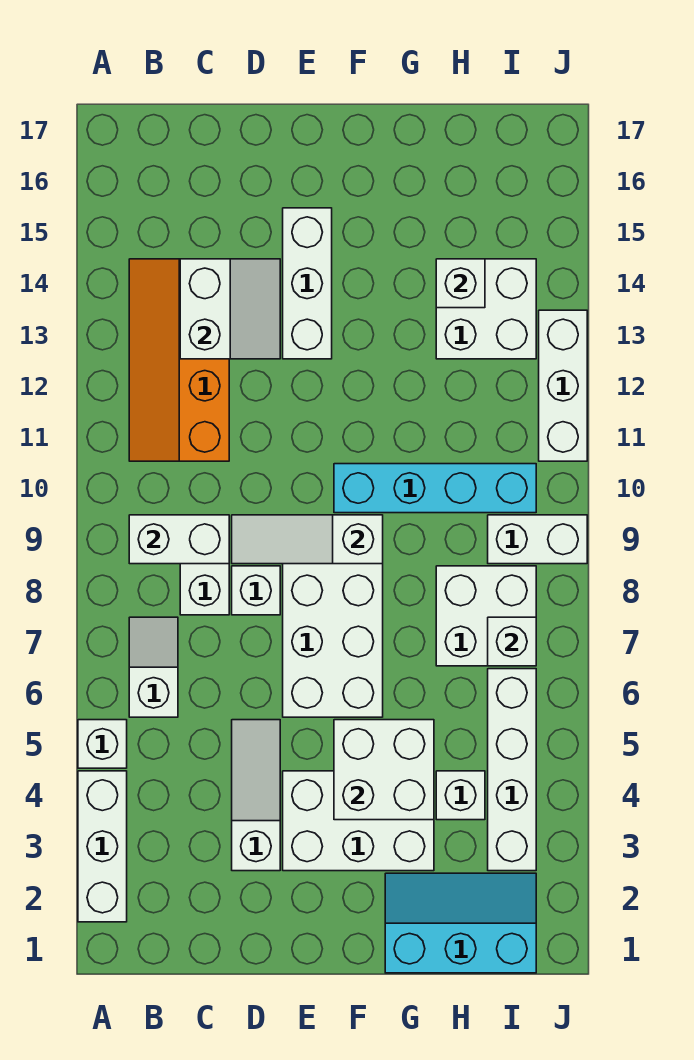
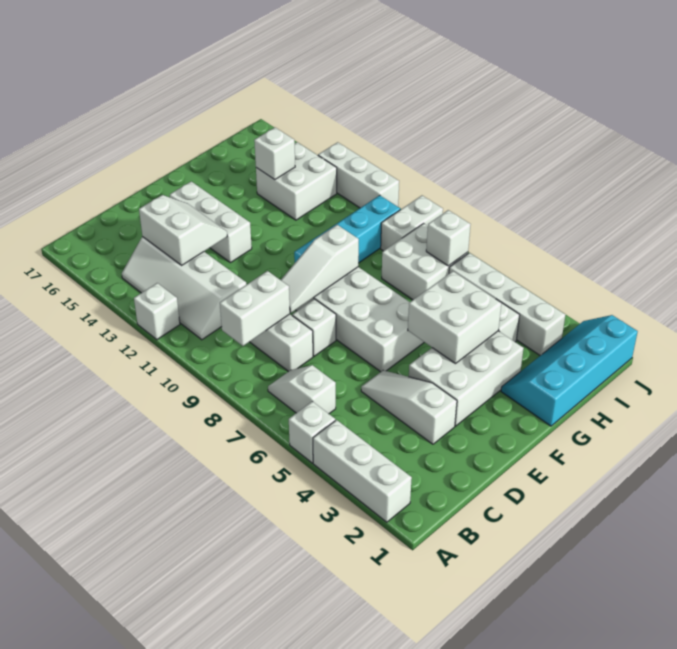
none -> white 1x1 brick [134,283,180,340]
orange 2x4 slope [129,259,229,461] -> white 2x4 slope [122,237,246,340]
cyan 2x3 slope [385,873,536,973] -> cyan 2x4 slope [501,315,638,426]

